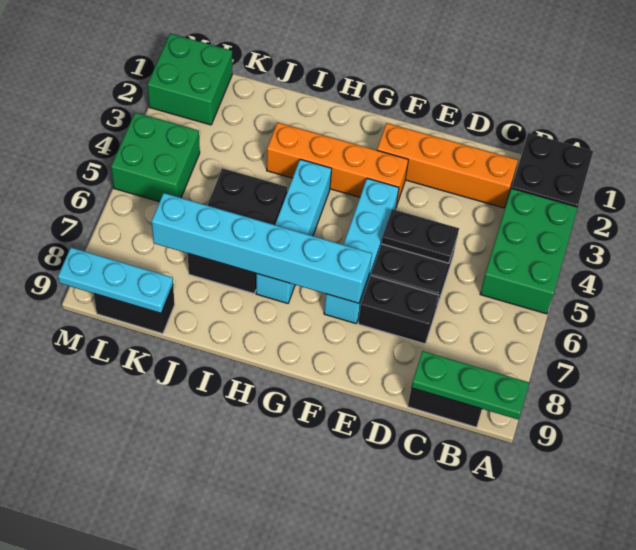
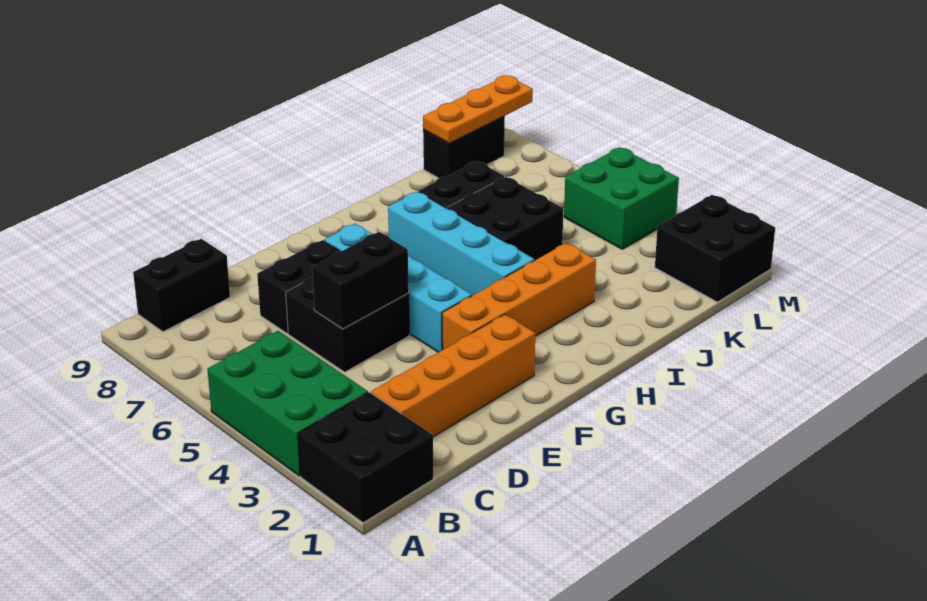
green 1x3 plate [411,351,529,420] -> none
black 1x2 plate [381,209,459,263] -> black 1x2 brick [312,232,409,329]
cyan 1x6 brick [152,193,372,303] -> none
cyan 1x3 plate [58,248,173,313] -> orange 1x3 plate [423,75,533,144]
green 2x2 brick [148,33,232,125] -> black 2x2 brick [655,195,775,302]

